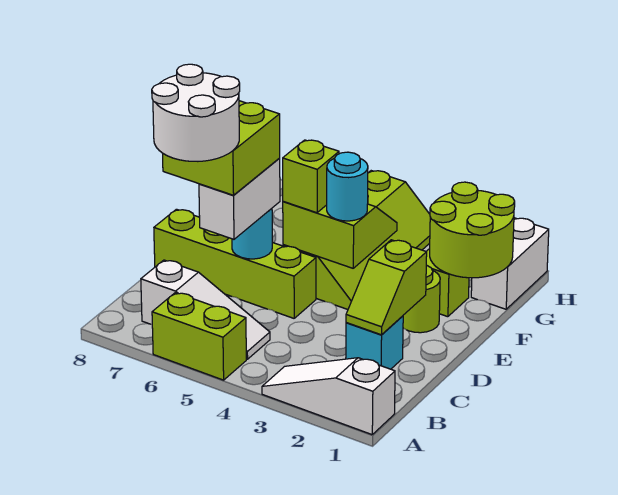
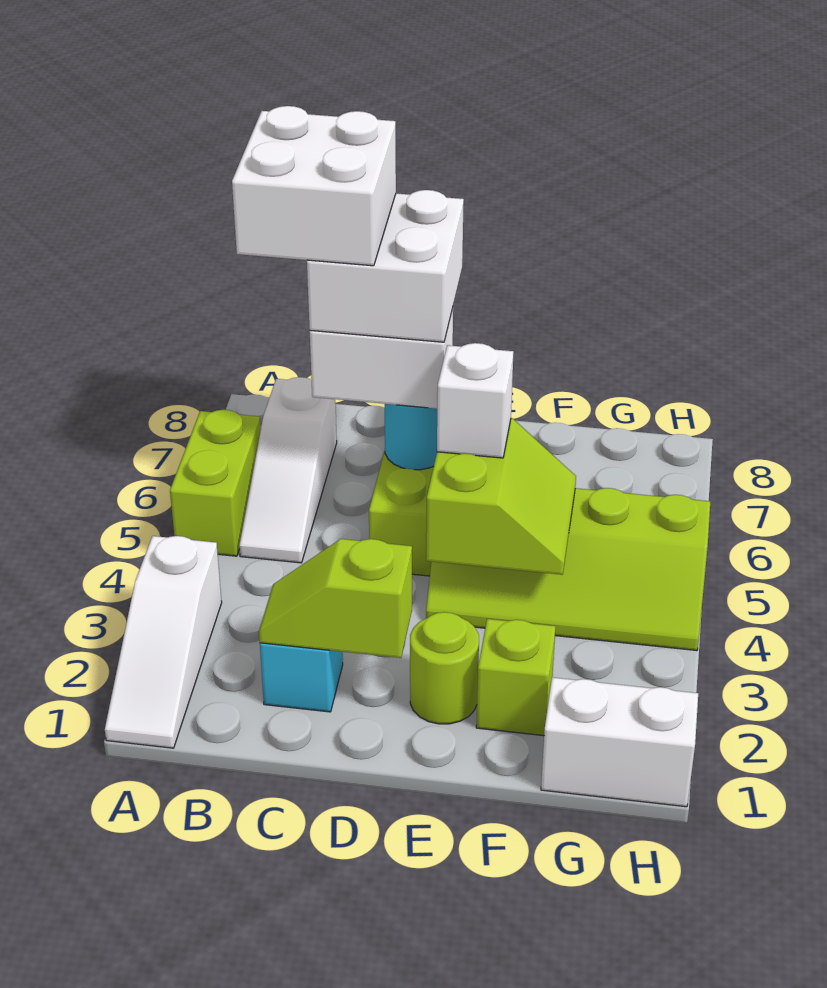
white 1x3 slope [262,358,395,435] -> white 1x3 slope turned to [105,536,222,748]
white 2x2 round brick [152,64,240,161] -> white 2x2 brick [232,106,396,266]
lime 2x2 brick [163,101,280,195] -> white 2x2 brick [307,190,464,342]
cyan 1x1 round brick [327,152,368,221] -> none
lime 1x1 brick [283,140,339,213] -> white 1x1 brick [437,343,513,458]
lime 2x2 round brick [430,182,515,278] -> none

